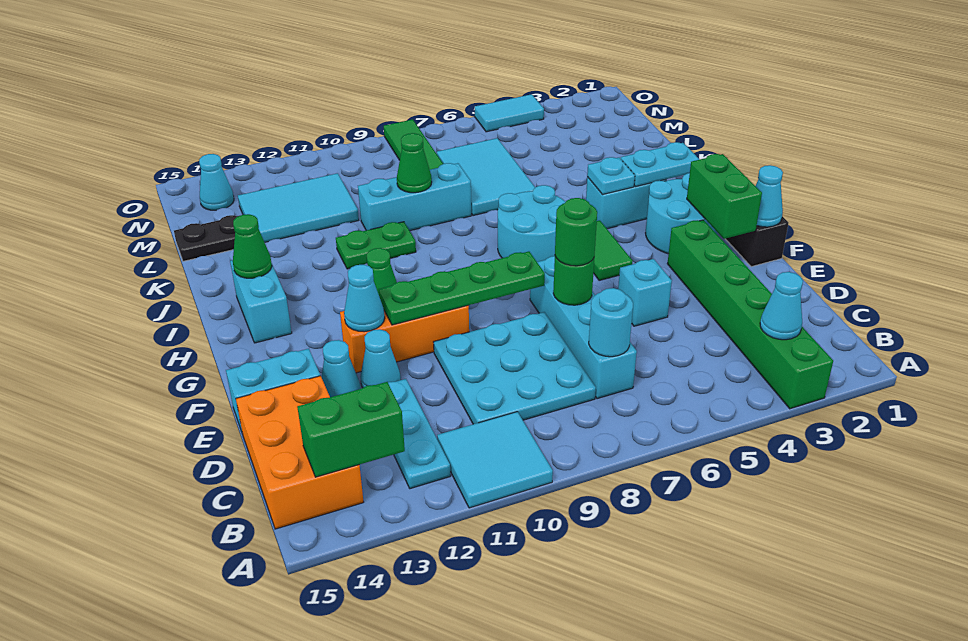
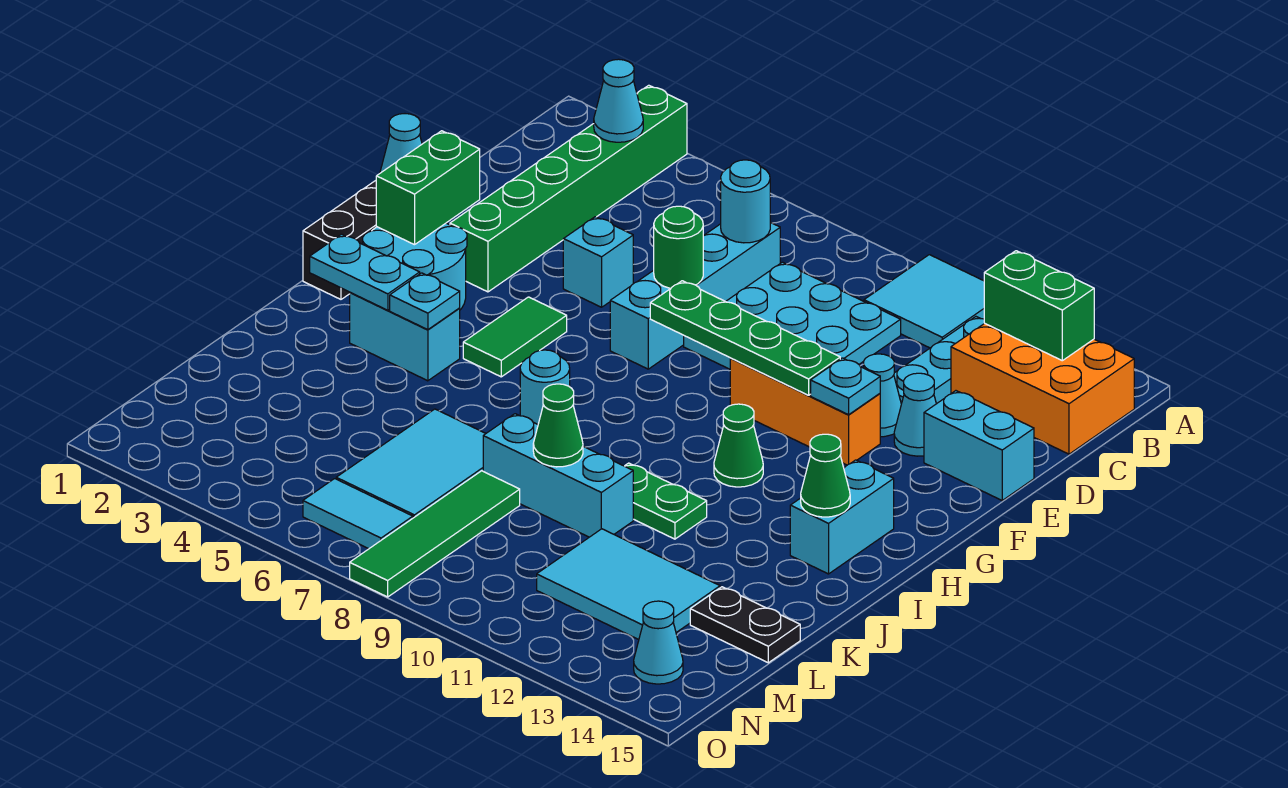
orange 2x3 brick [236,376,364,529] -> orange 2x3 brick turned to [951,323,1134,454]
green 1x1 round brick [555,198,597,266] -> none
cyan 1x1 cone [344,265,385,332] -> cyan 1x1 plate [811,358,880,415]
cyan 2x2 round brick [498,185,565,262] -> cyan 1x1 round brick [520,350,570,424]
cyan 1x2 tile [475,94,544,132] -> cyan 1x2 tile moved to [303,479,413,549]

